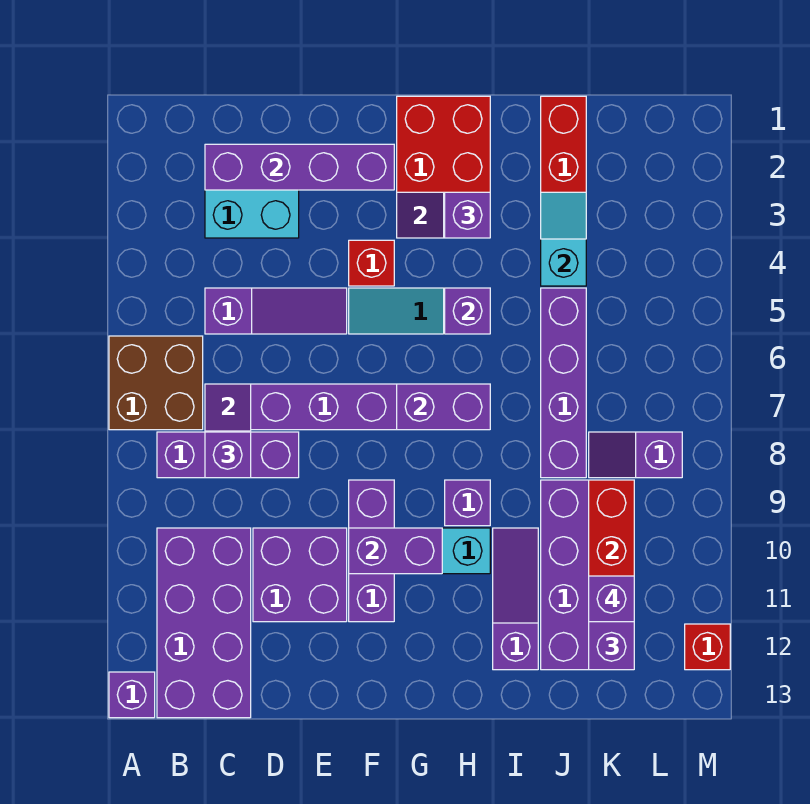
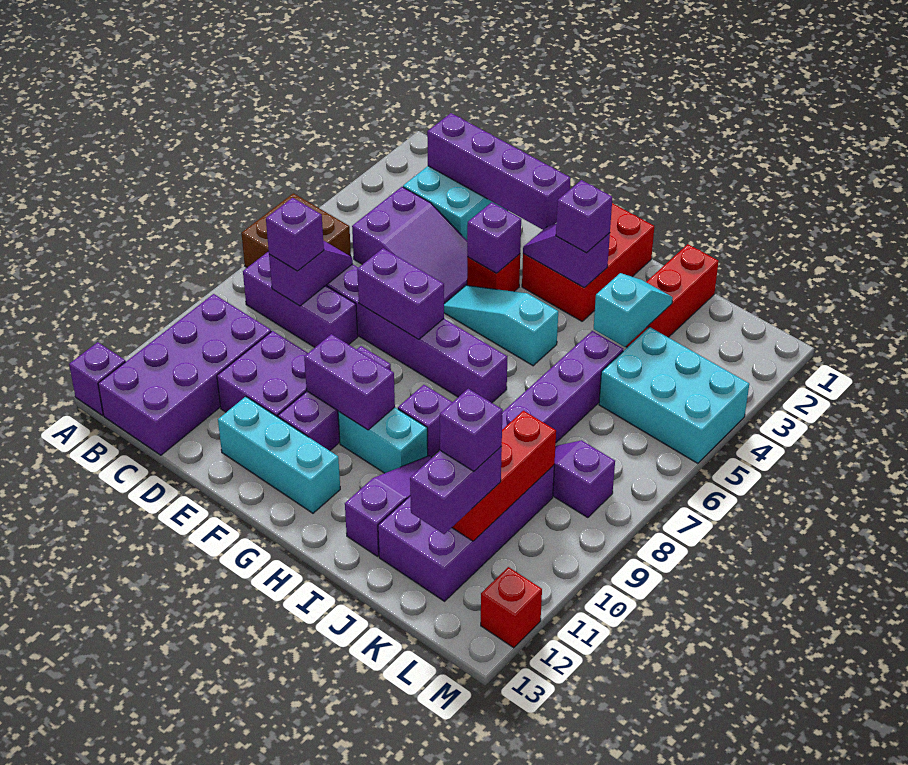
purple 1x3 slope [205,288,347,334] -> purple 2x3 slope [352,187,467,304]
none -> cyan 1x3 brick [218,397,340,513]
purple 1x2 brick [397,384,490,430] -> purple 1x2 brick moved to [357,248,444,340]
purple 1x1 brick [445,288,490,334] -> purple 1x1 brick moved to [467,202,521,273]
none -> cyan 2x3 brick [599,327,749,463]

